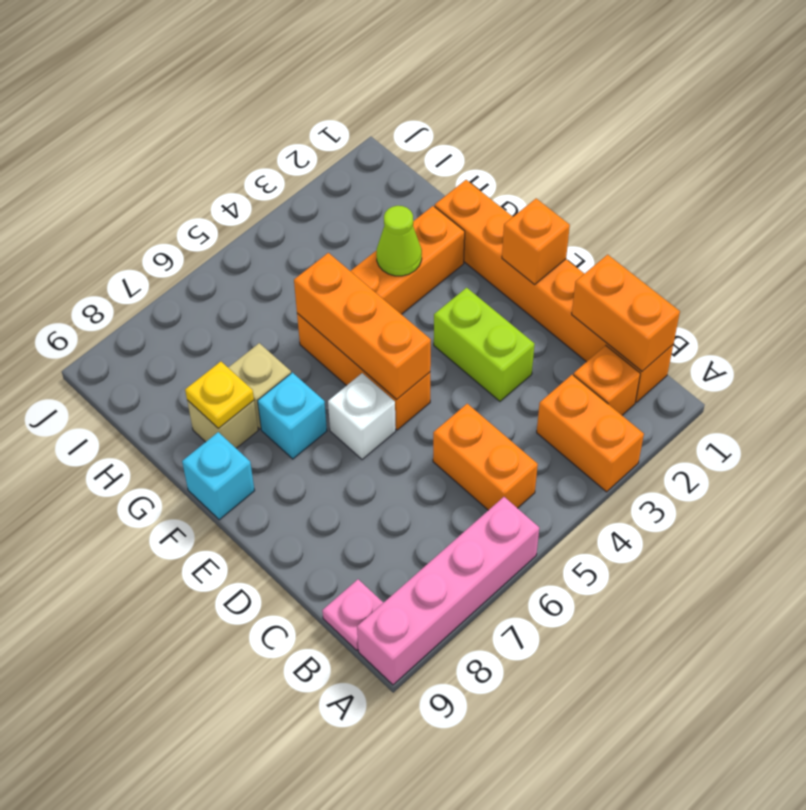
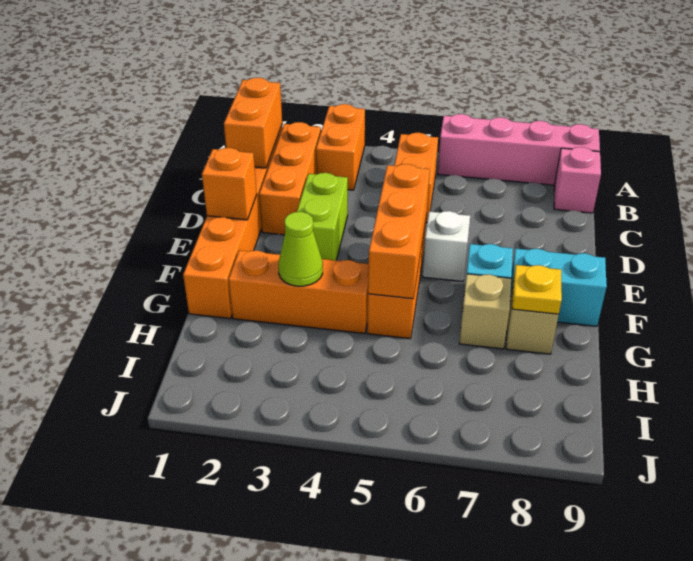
orange 1x1 brick [574,345,640,415] -> orange 1x3 brick [259,122,321,235]
pink 1x1 plate [322,579,383,650] -> pink 1x1 brick [554,147,601,213]
cyan 1x1 brick [182,432,255,520] -> cyan 1x2 brick [510,248,607,326]

